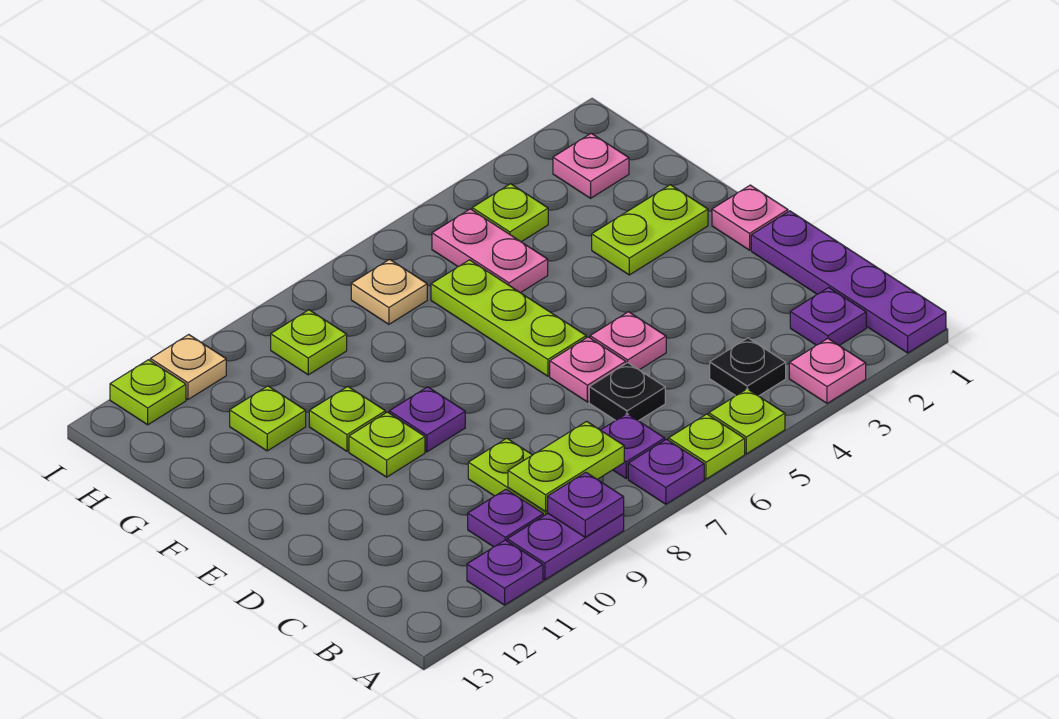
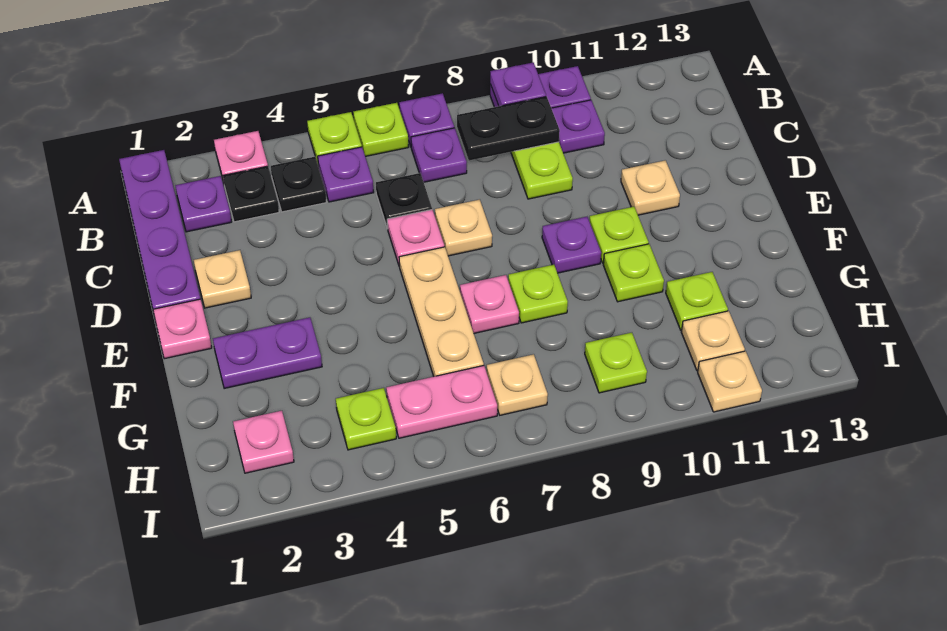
purple 1x1 plate [467,540,543,605] -> purple 1x1 plate moved to [318,147,374,202]
none -> black 1x1 plate [223,166,279,222]
lime 1x2 plate [508,421,624,512] -> black 1x2 plate [457,97,560,161]
none -> tan 1x1 plate [194,250,251,308]
pink 1x1 plate [590,312,666,370] -> pink 1x1 plate moved to [460,275,519,333]
none -> tan 1x1 plate [435,200,492,256]
none -> tan 1x1 plate [621,160,680,215]
lime 1x3 plate [431,260,586,376] -> tan 1x3 plate [399,247,484,376]
lime 1x2 plate [592,185,708,275] -> purple 1x2 plate [213,317,322,389]
pink 1x2 plate [432,209,548,293] -> pink 1x2 plate turned to [386,366,497,438]
none -> tan 1x1 plate [681,311,745,371]
lime 1x1 plate [110,360,186,425] -> lime 1x1 plate moved to [508,265,568,323]

